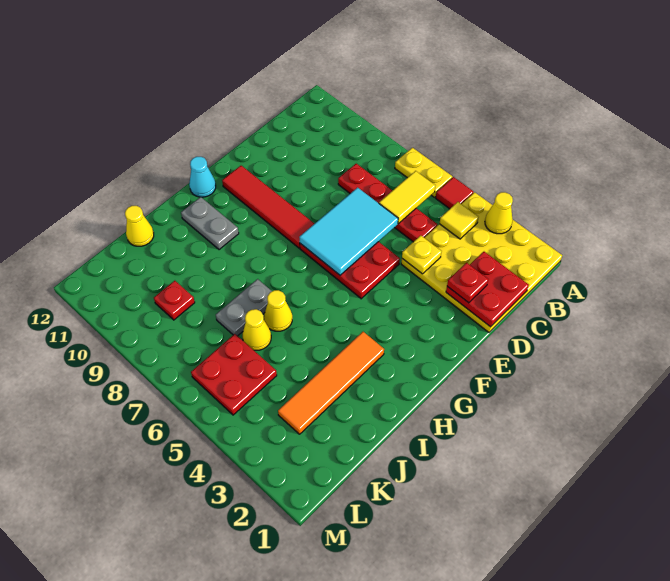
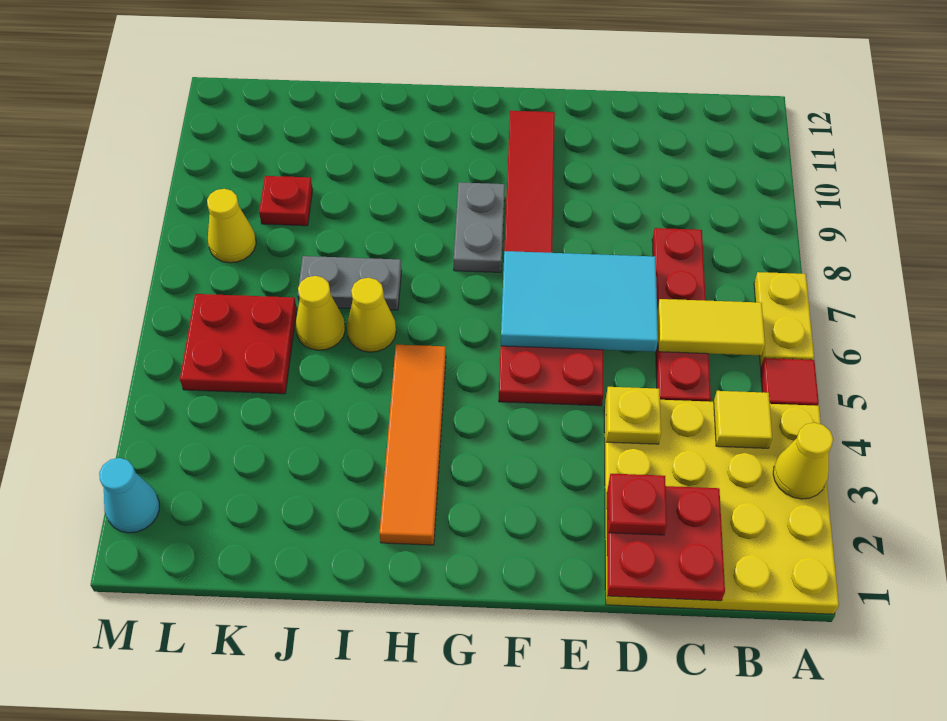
cyan 1x1 cone [189,157,216,197] -> cyan 1x1 cone moved to [99,458,159,533]
orange 1x4 tile [278,332,384,434] -> orange 1x4 tile turned to [379,345,446,545]
grey 1x2 plate [181,197,239,250] -> grey 1x2 plate moved to [454,182,505,272]
yellow 1x1 cone [125,206,154,246] -> yellow 1x1 cone moved to [207,189,256,263]

